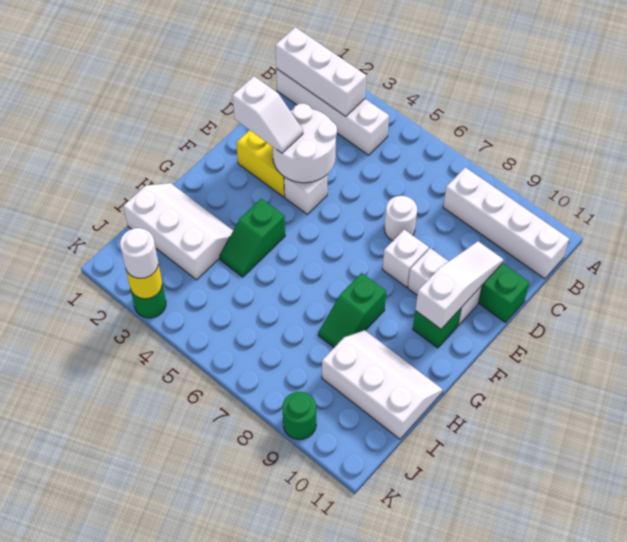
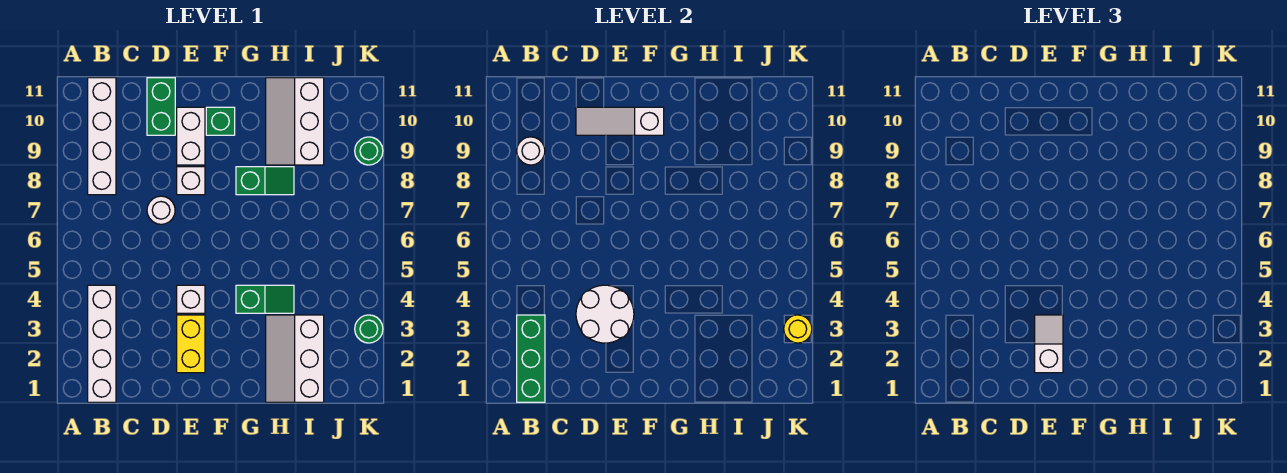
white 1x3 brick [275,27,366,116] -> green 1x3 brick [517,315,545,402]
white 1x1 round brick [120,228,158,278] -> white 1x1 round brick moved to [517,137,545,165]

